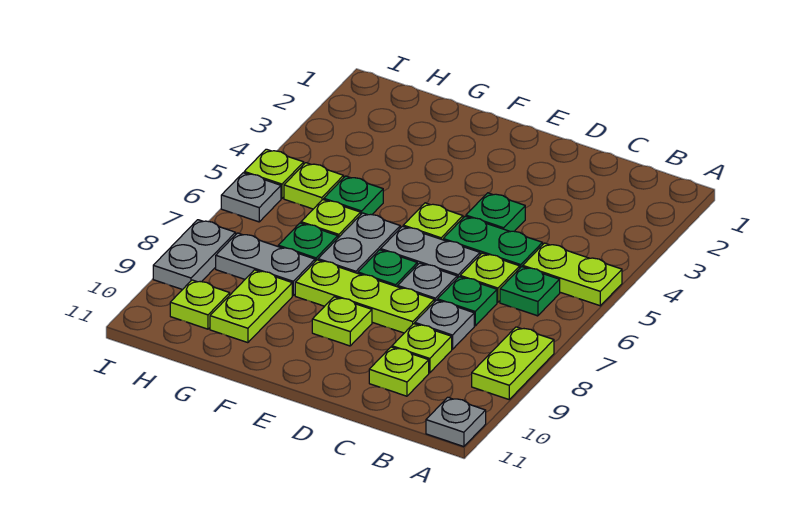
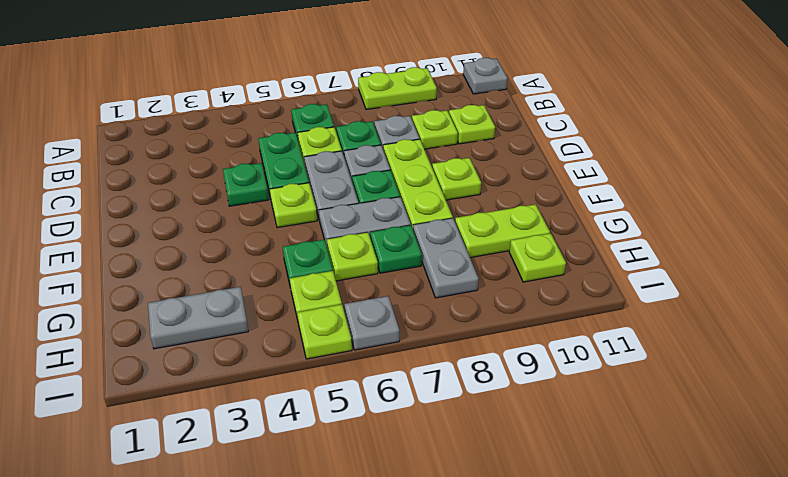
lime 1x2 plate [523,243,622,306] -> none
grey 1x2 plate [153,220,236,290] -> grey 1x2 plate moved to [148,287,248,349]

